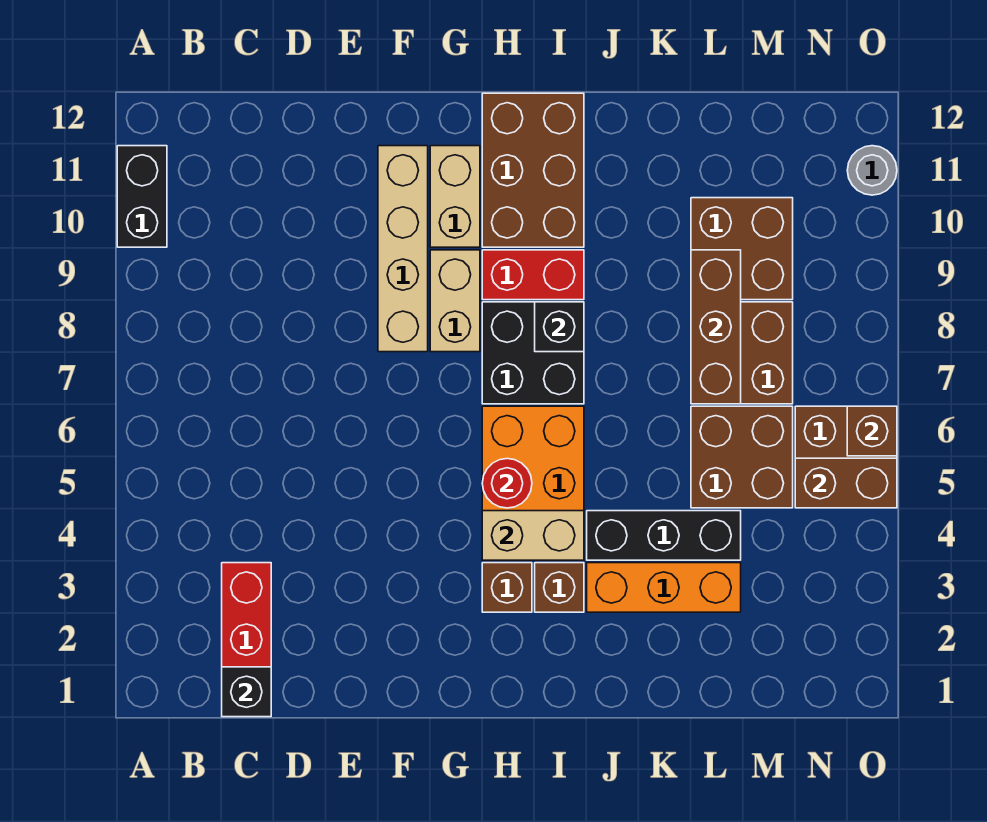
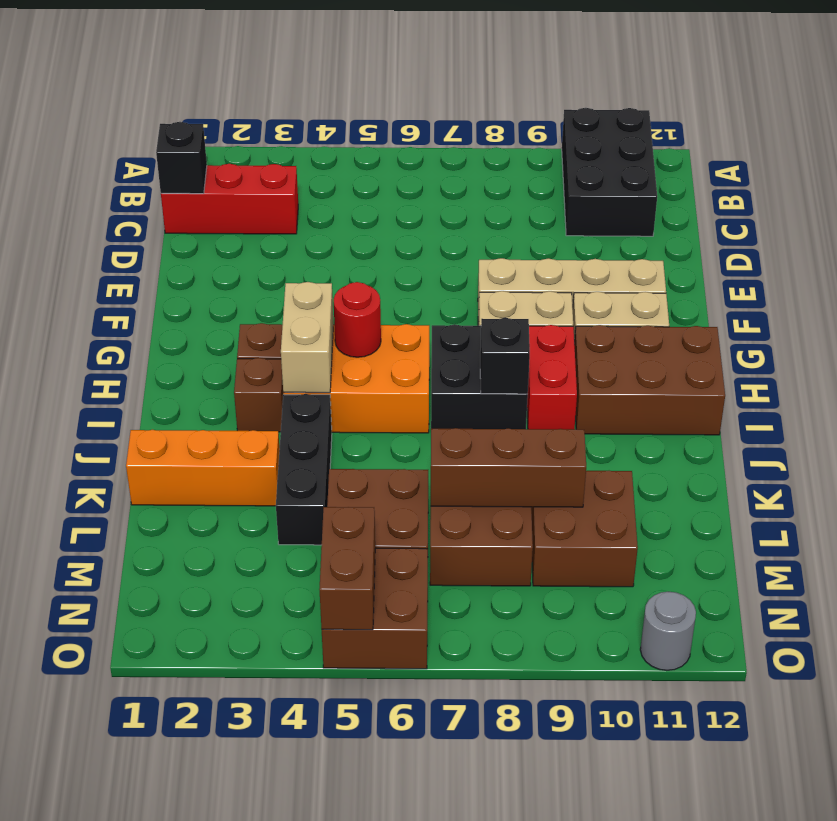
black 1x2 brick [117,146,167,247] -> black 2x3 brick [562,108,657,236]
orange 1x3 brick [587,563,741,612] -> orange 1x3 brick turned to [126,430,280,506]
brown 1x1 brick [847,406,897,456] -> none

